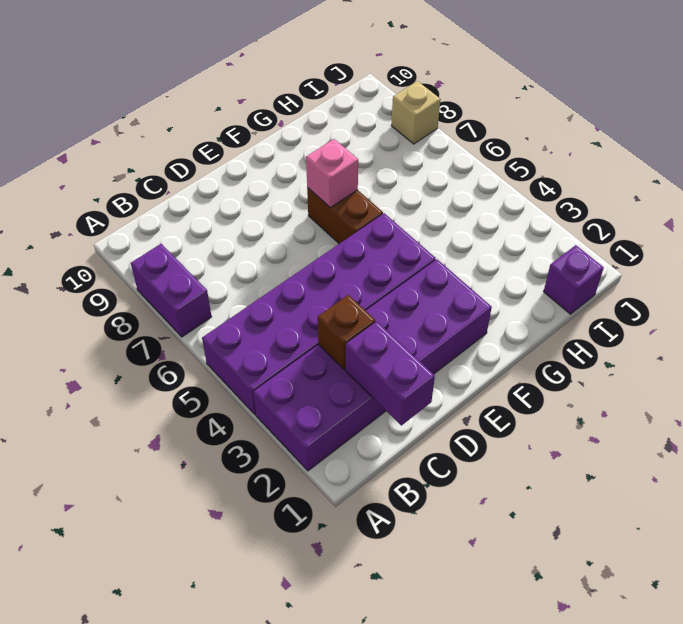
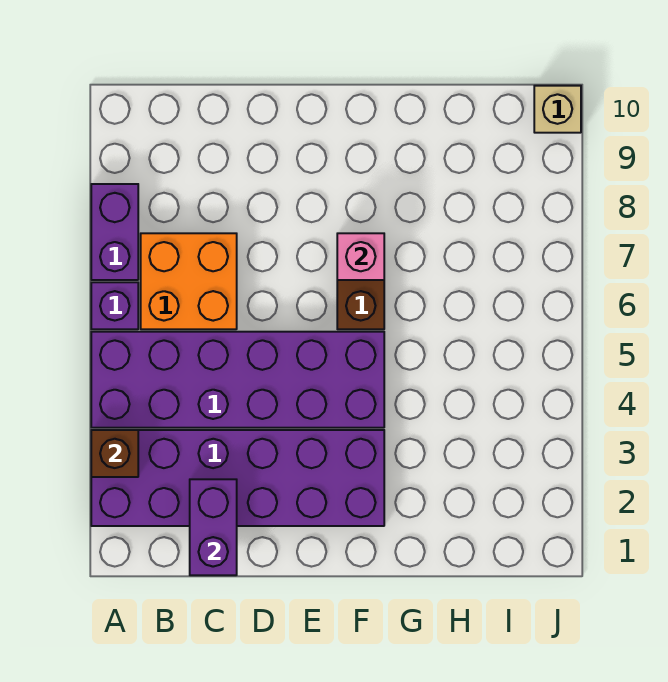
none -> orange 2x2 brick [141,233,237,329]
brown 1x1 brick [318,295,375,369] -> brown 1x1 brick moved to [91,430,138,477]
purple 1x1 brick [544,245,604,314] -> purple 1x1 brick moved to [91,282,138,329]
tan 1x1 brick [391,81,441,144] -> tan 1x1 brick moved to [534,86,581,133]

